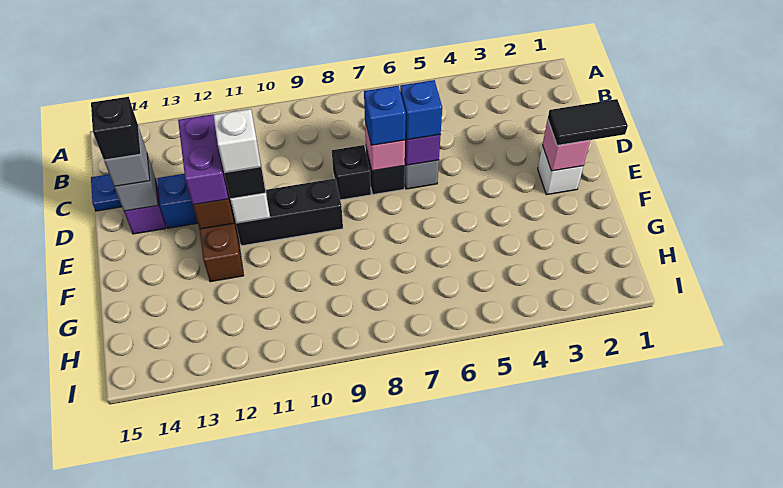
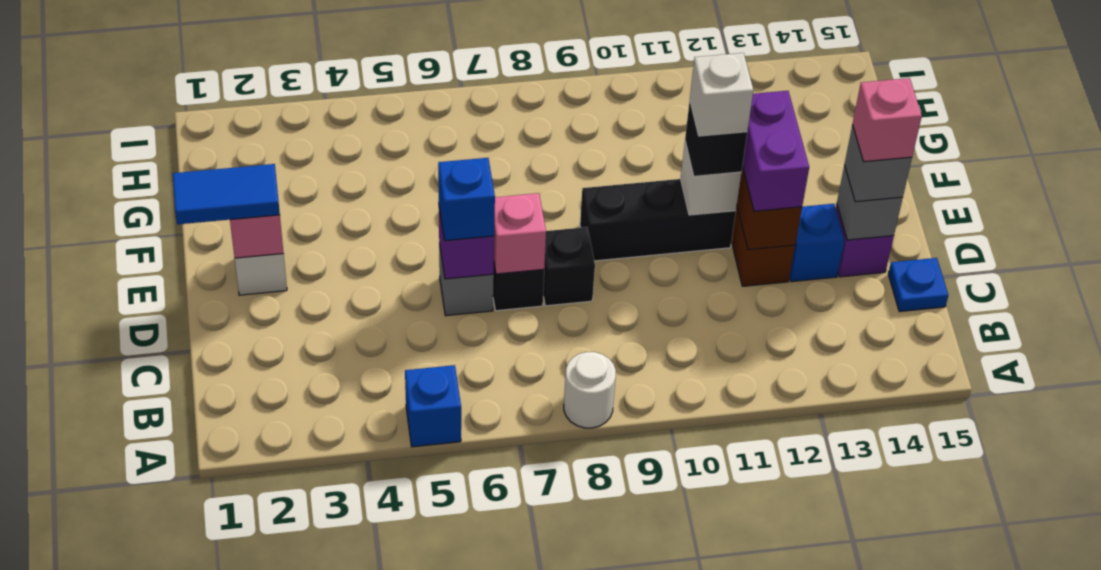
none -> white 1x1 round brick [564,352,616,428]
blue 1x1 brick [364,86,406,145] -> blue 1x1 brick moved to [405,365,461,447]
black 1x1 brick [91,97,141,160] -> pink 1x1 brick [853,78,922,162]
black 1x2 tile [548,99,628,146] -> blue 1x2 tile [173,164,280,224]

